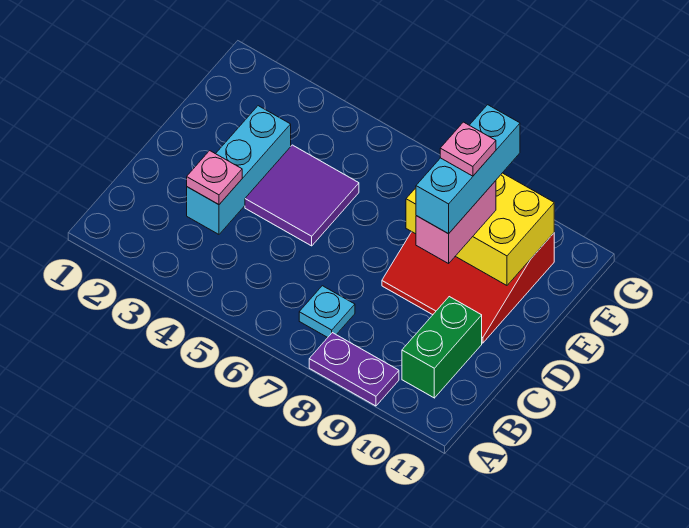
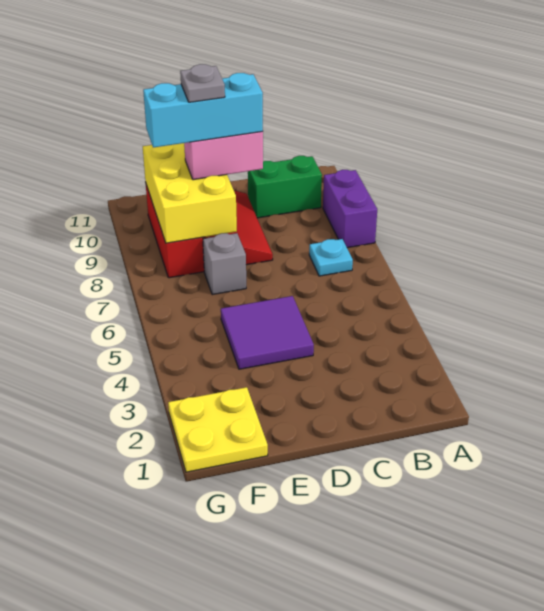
purple 1x2 plate [309,333,399,406] -> purple 1x2 brick [323,170,377,248]
cyan 1x3 brick [187,106,291,234] -> none
pink 1x1 plate [187,151,242,205] -> none
none -> grey 1x1 brick [203,233,246,295]
pink 1x1 plate [440,122,496,176] -> grey 1x1 plate [180,64,225,102]
none -> yellow 2x2 plate [168,387,268,472]

